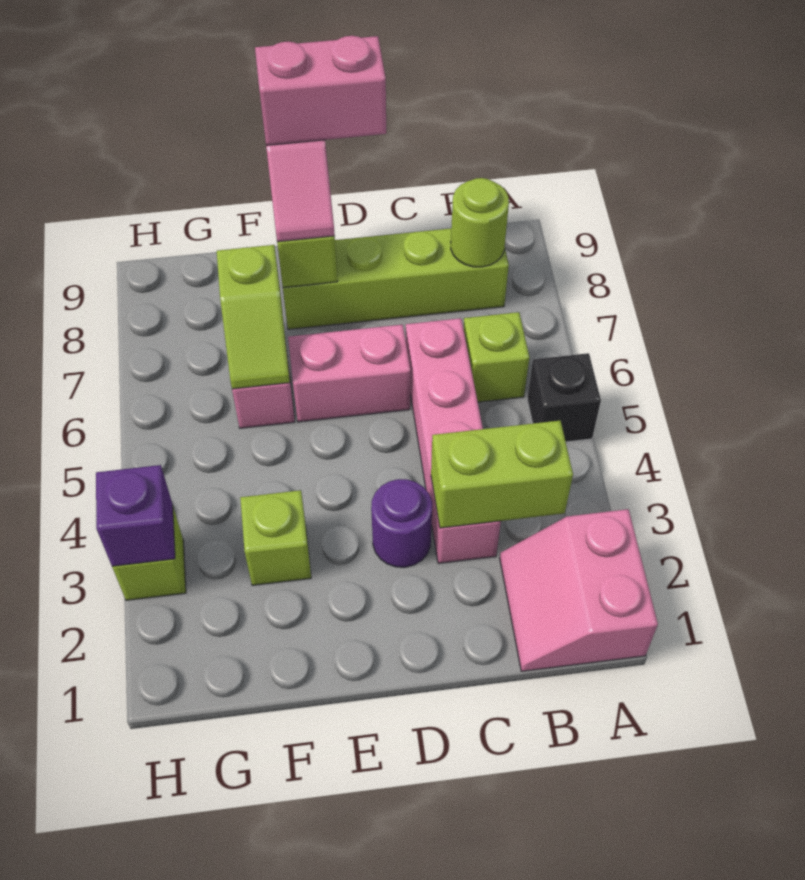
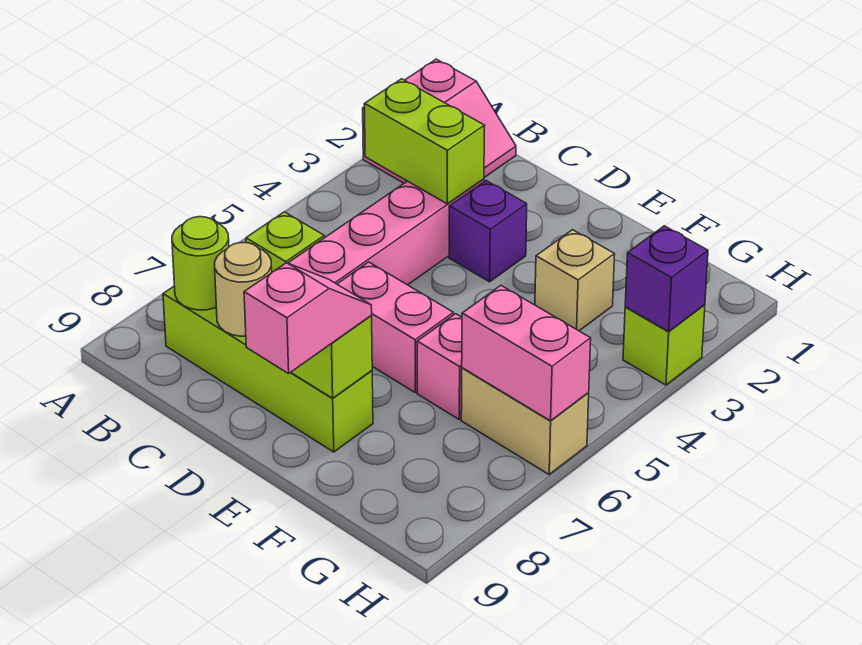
black 1x1 brick [527,353,601,442] -> none
none -> tan 1x1 round brick [215,243,272,336]
purple 1x1 round brick [371,479,432,567] -> purple 1x1 brick [449,181,527,282]
pink 1x2 brick [255,36,386,145] -> pink 1x2 brick moved to [462,285,591,421]
lime 1x1 brick [240,490,311,585] -> tan 1x1 brick [535,230,615,331]
lime 1x2 slope [217,245,290,389] -> none
none -> tan 1x2 brick [461,368,589,474]

